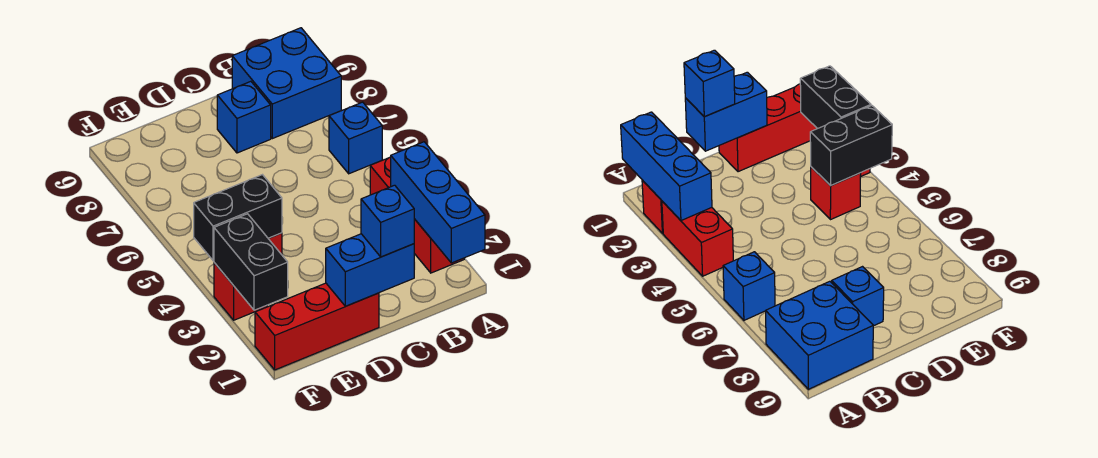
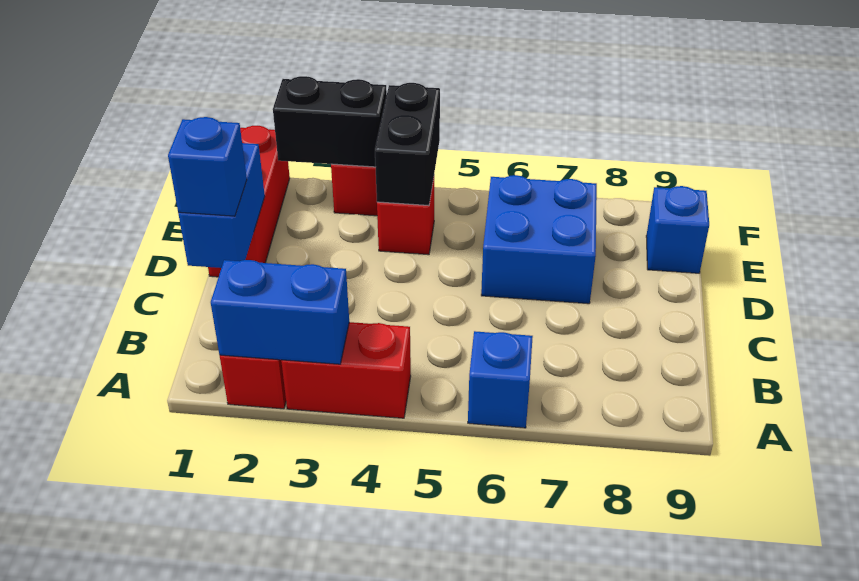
blue 1x3 brick [391,142,485,263] -> blue 1x2 brick [211,260,349,364]
blue 2x2 brick [232,28,341,139] -> blue 2x2 brick moved to [481,175,597,304]
blue 1x1 brick [217,81,271,153] -> blue 1x1 brick moved to [646,186,709,273]

